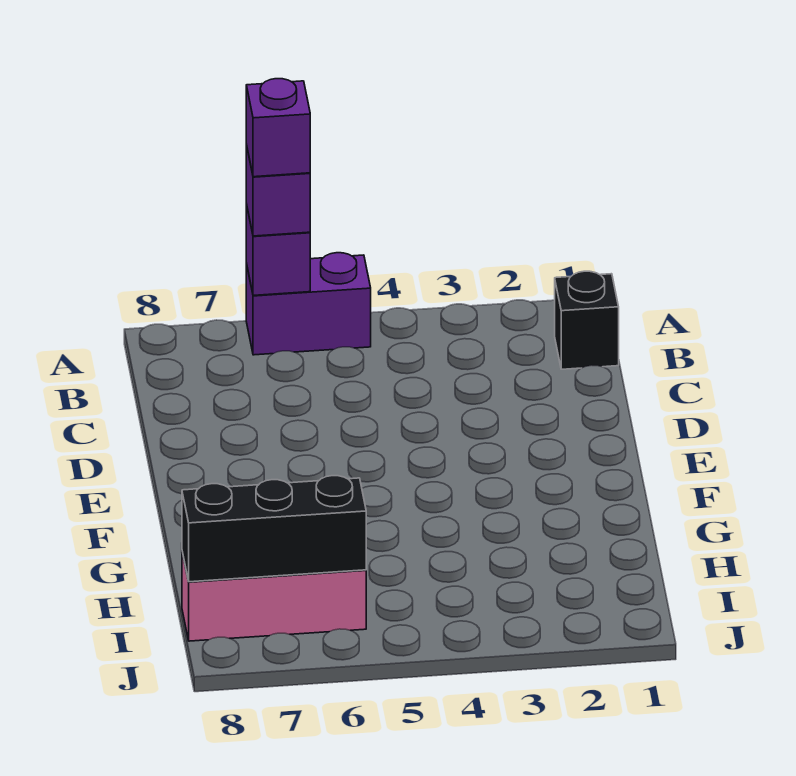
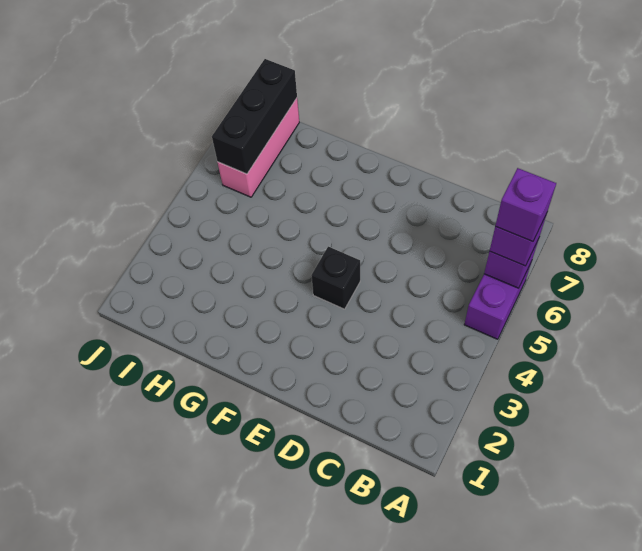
black 1x1 brick [555,271,619,369] -> black 1x1 brick moved to [311,247,360,309]

